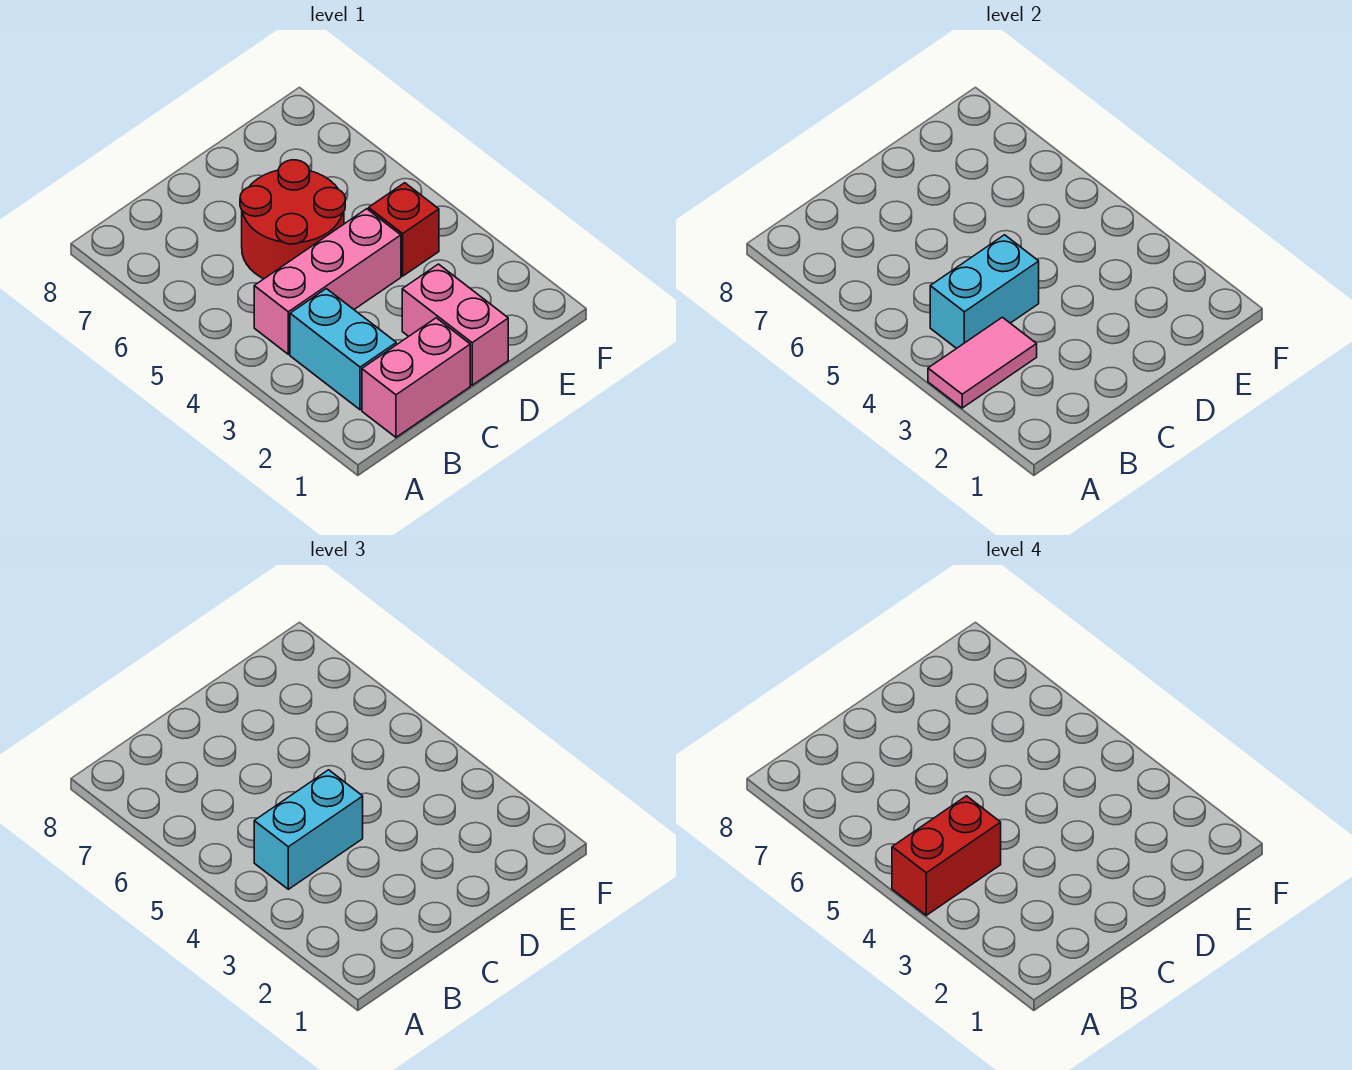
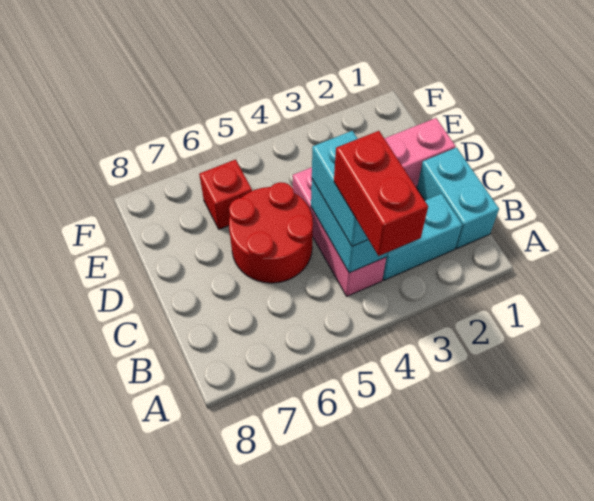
pink 1x2 tile [928,317,1037,408] -> none
pink 1x2 brick [362,318,470,437] -> cyan 1x2 brick [417,148,499,249]
red 1x1 brick [369,183,439,276] -> red 1x1 brick moved to [199,160,252,229]

